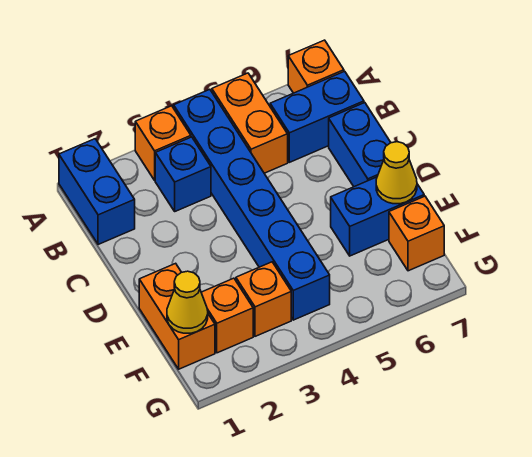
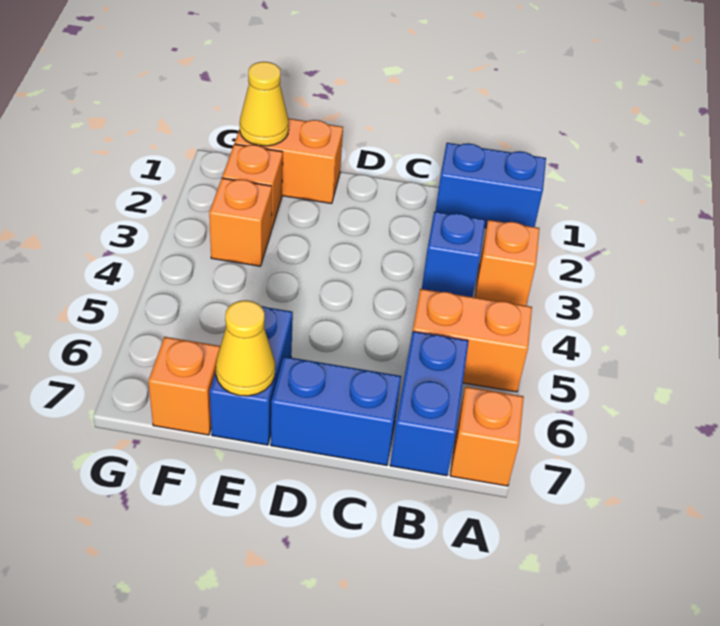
blue 1x6 brick [174,89,330,320] -> none

